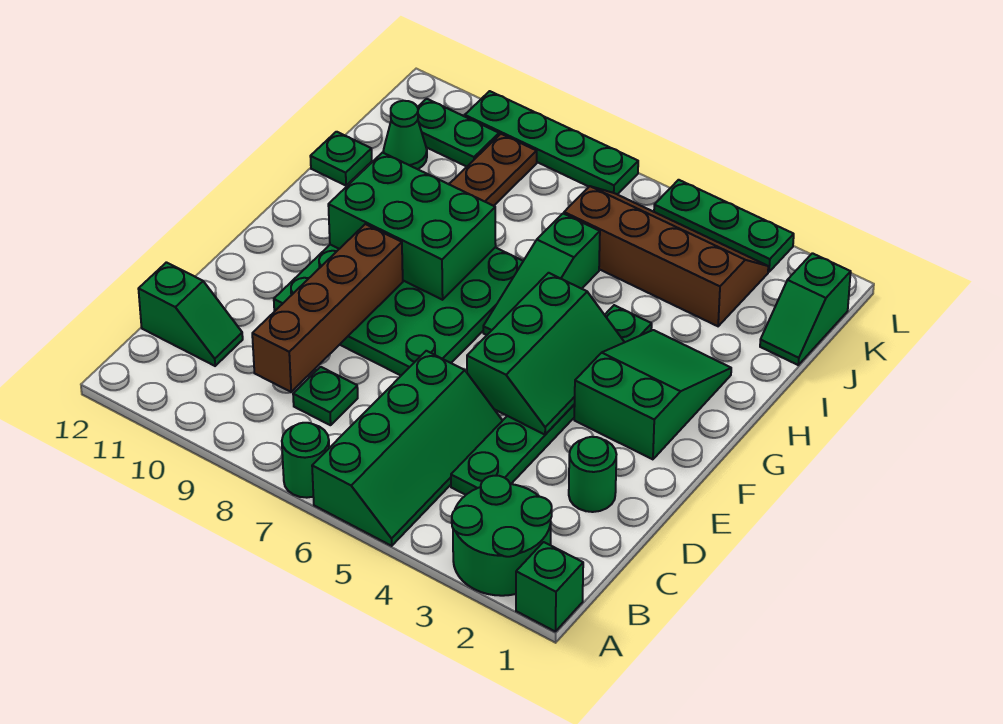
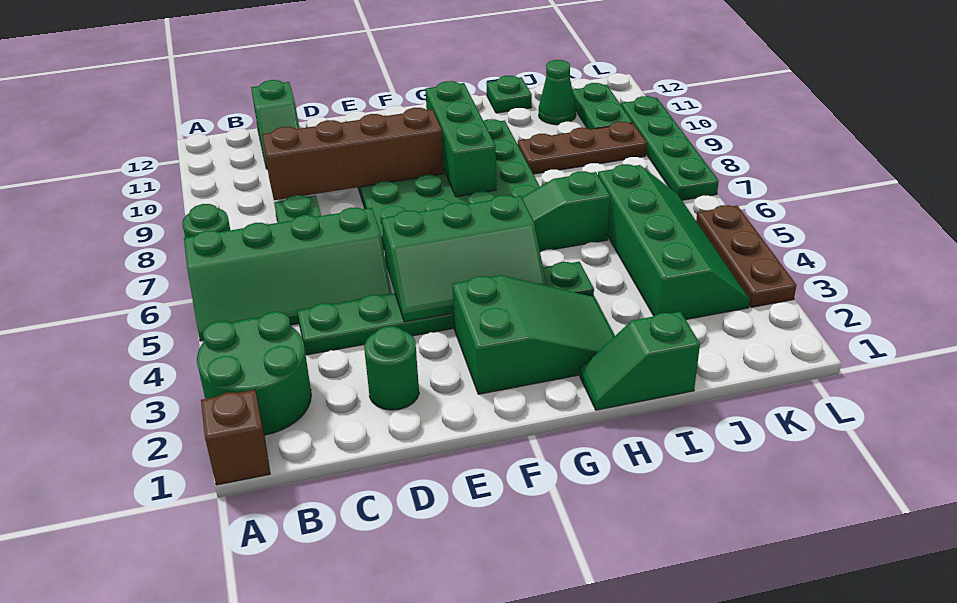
green 1x1 brick [516,542,583,632] -> brown 1x1 brick [201,390,270,485]
green 2x3 brick [328,153,496,300] -> green 1x3 brick [425,81,496,197]
green 1x2 slope [760,253,851,365] -> green 1x2 slope moved to [580,312,700,410]
brown 2x4 slope [564,186,768,326] -> green 2x4 slope [598,164,750,320]
green 1x3 plate [654,180,794,272] -> brown 1x3 plate [696,205,796,307]

